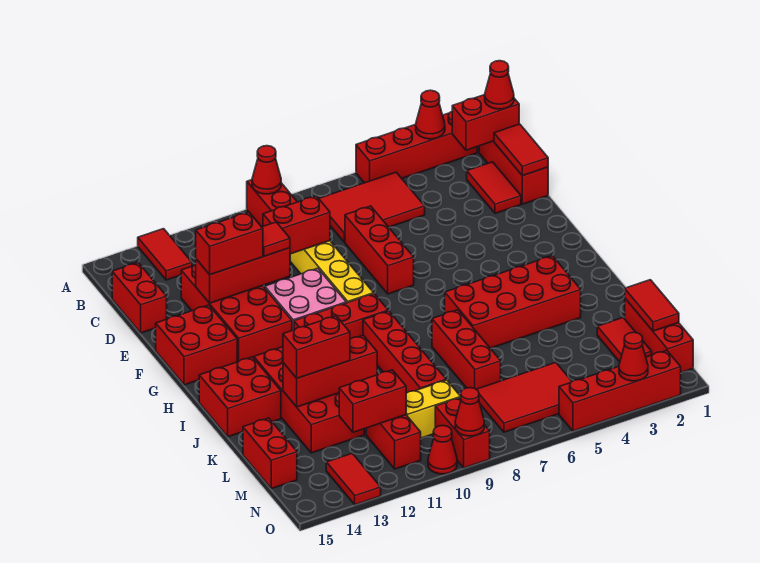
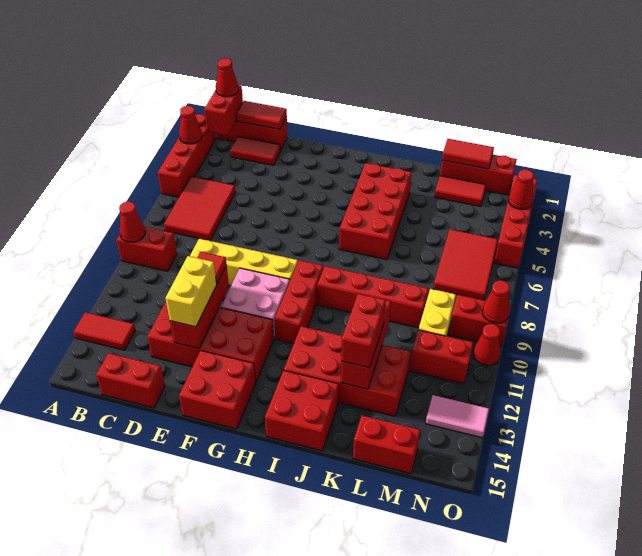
red 1x3 brick [345,206,414,294] -> none
red 1x2 brick [263,196,330,254] -> none
red 1x2 brick [196,212,263,275] -> yellow 1x2 brick [166,256,217,327]
red 1x3 brick [432,310,501,389] -> none
red 1x2 brick [339,370,406,432] -> none
red 1x2 tile [326,453,381,505] -> pink 1x2 tile [426,395,489,438]

